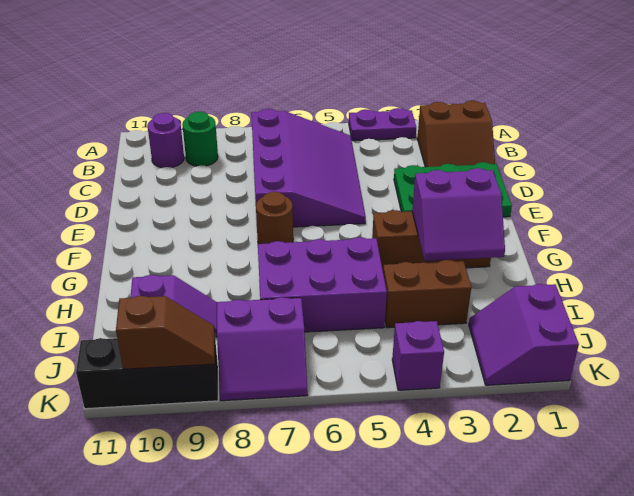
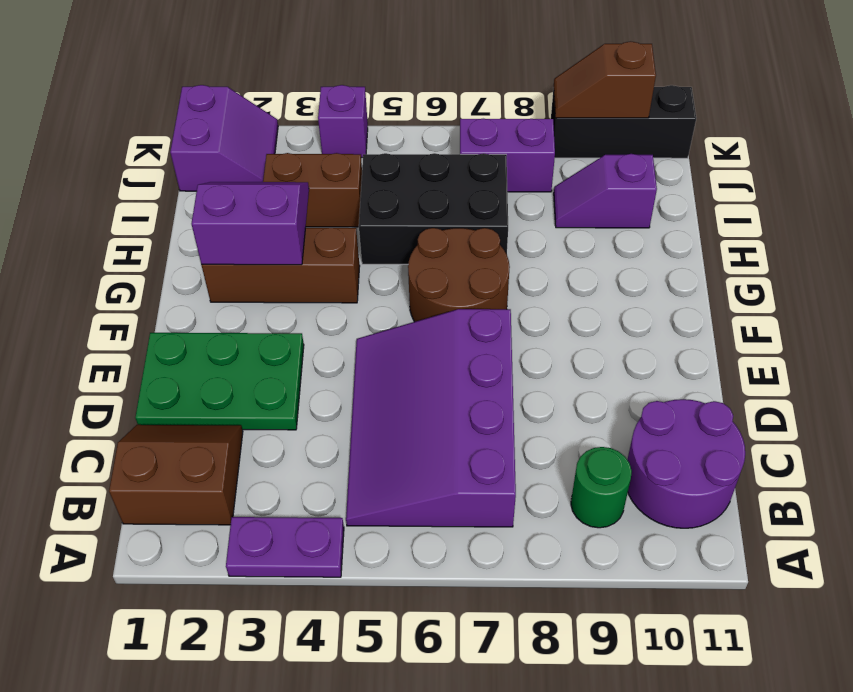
purple 1x1 round brick [147,113,184,168] -> purple 2x2 round brick [627,399,745,528]
brown 1x1 round brick [256,192,293,244] -> brown 2x2 round brick [408,228,510,322]
purple 2x3 brick [258,237,387,332] -> black 2x3 brick [359,153,508,264]

